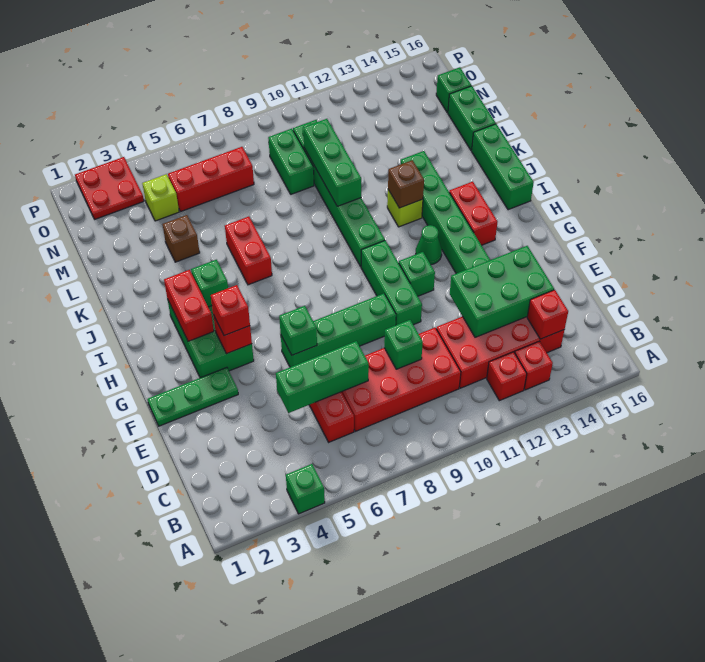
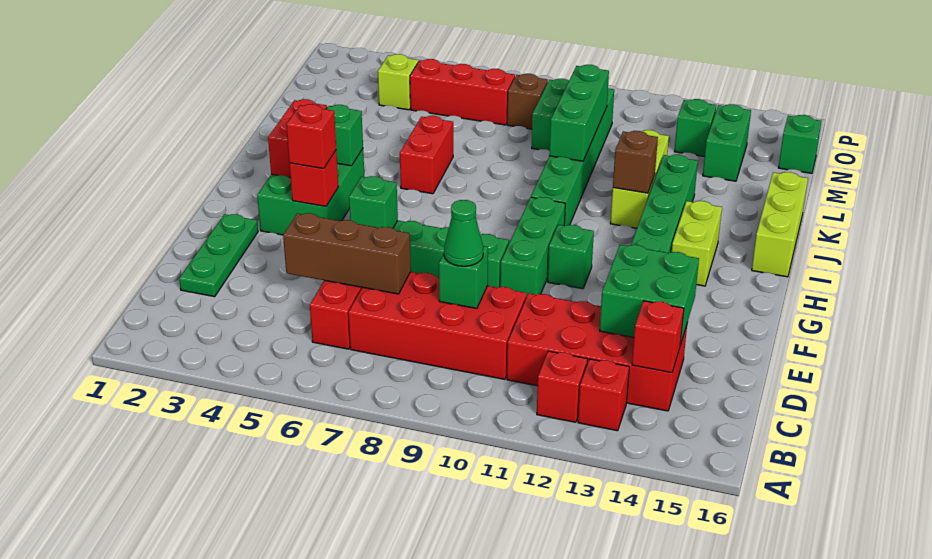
green 1x1 brick [286,464,325,514] -> green 1x1 brick moved to [674,99,716,157]
green 1x3 brick [276,341,369,413] -> brown 1x3 brick [283,213,411,294]
green 2x3 brick [450,246,554,337] -> green 2x2 brick [600,245,699,345]
green 1x3 plate [147,367,238,426] -> green 1x3 plate turned to [179,214,258,297]
green 1x1 cone [416,225,442,265] -> green 1x1 cone moved to [444,200,483,266]
red 1x2 brick [449,182,497,245] -> lime 1x2 brick [672,201,722,286]
green 1x3 brick [472,124,534,210] -> lime 1x3 brick [752,172,808,277]
lime 1x1 brick [387,190,423,227] -> lime 1x3 brick [610,130,669,228]
brown 1x1 brick [163,215,200,262] -> brown 1x1 brick moved to [507,74,548,129]
green 1x2 brick [448,86,496,151] -> green 1x2 brick moved to [703,104,751,181]
red 2x2 plate [75,157,144,219] -> none

